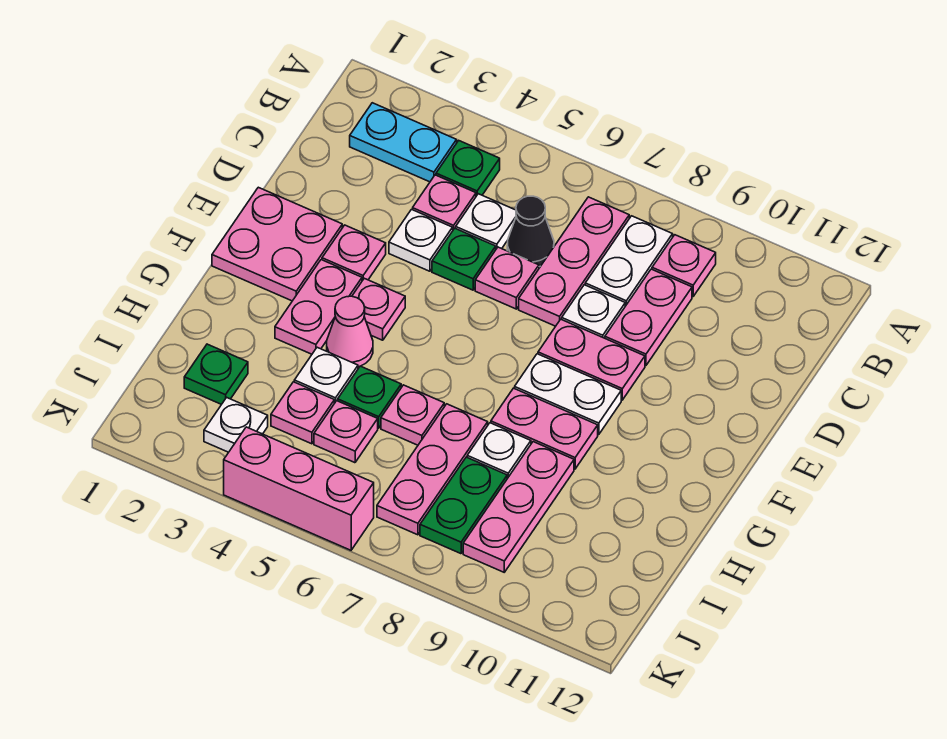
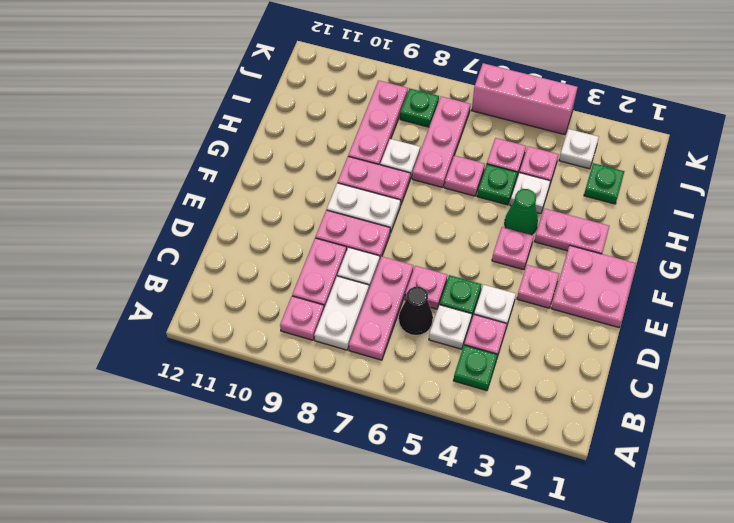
cyan 1x2 plate [350,103,457,182] -> none
pink 1x2 plate [275,260,362,354] -> pink 1x2 plate turned to [534,209,609,254]
pink 1x1 cone [327,296,373,367] -> green 1x1 cone [505,189,538,235]
green 1x2 plate [420,457,507,554] -> green 1x1 plate [400,88,439,127]

